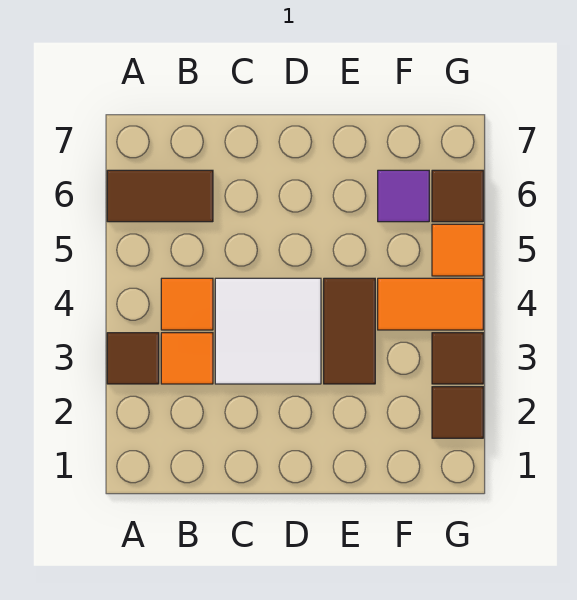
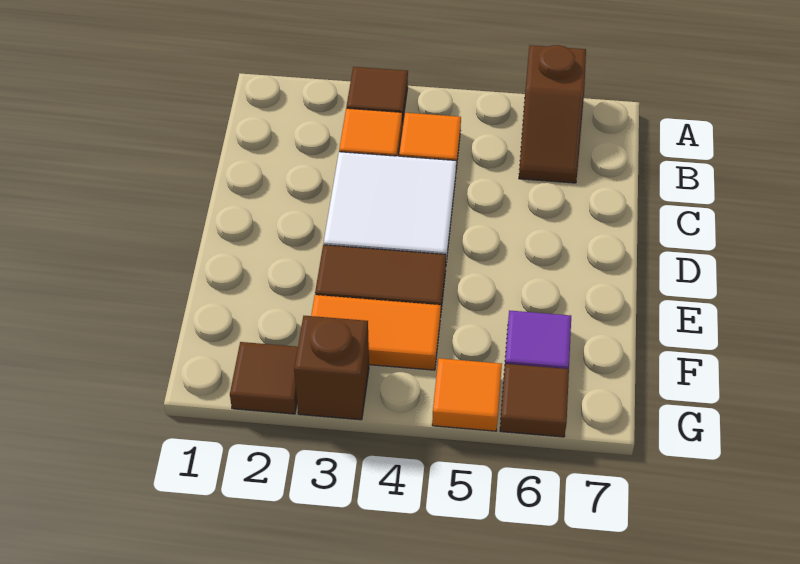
brown 1x2 tile [107,170,213,222] -> brown 1x2 slope [519,45,586,183]
orange 1x2 tile [378,278,483,330] -> orange 1x2 tile turned to [311,295,441,370]
brown 1x1 tile [432,333,483,384] -> brown 1x1 brick [294,316,369,420]

